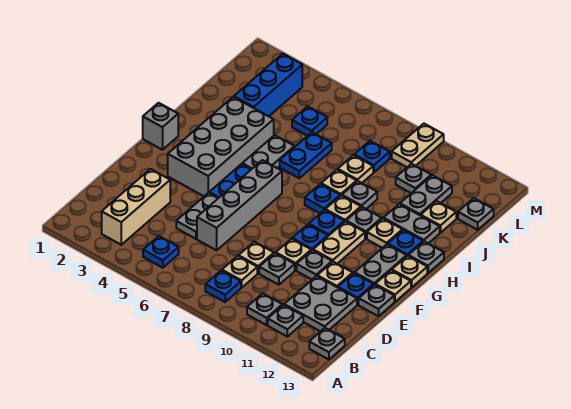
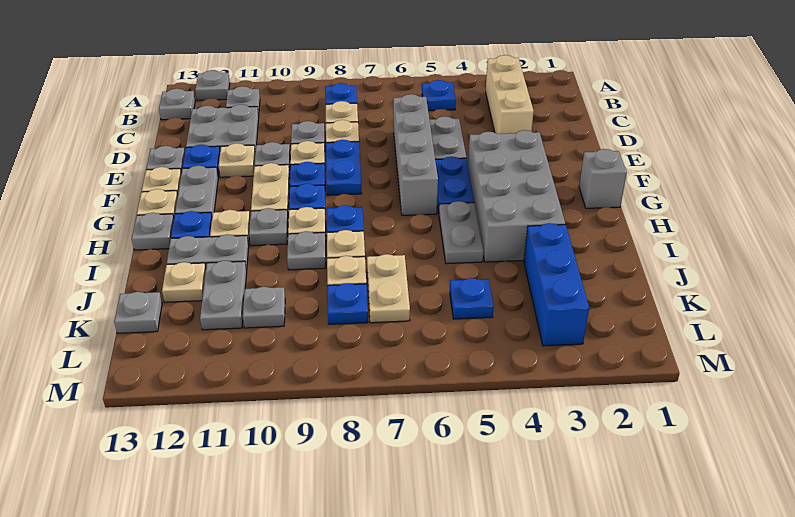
grey 1x1 plate [247,293,282,325] -> grey 1x1 plate moved to [195,70,230,101]
blue 1x2 plate [280,132,332,178] -> blue 1x2 plate moved to [326,140,362,195]
tan 1x2 plate [392,124,444,167] -> tan 1x2 plate moved to [367,254,410,323]

